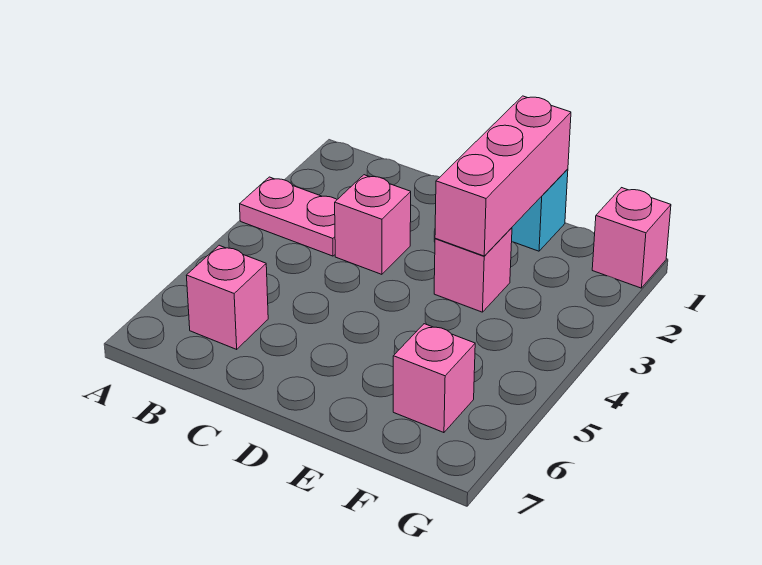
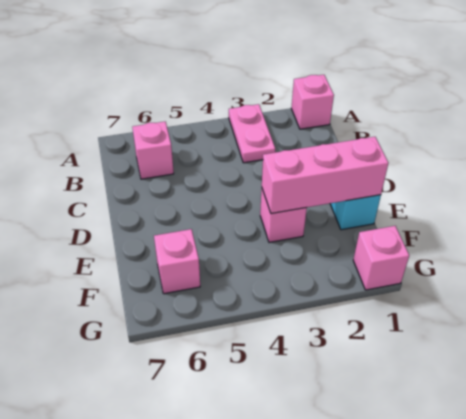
pink 1x1 brick [335,175,411,274] -> pink 1x1 brick moved to [291,75,334,129]

